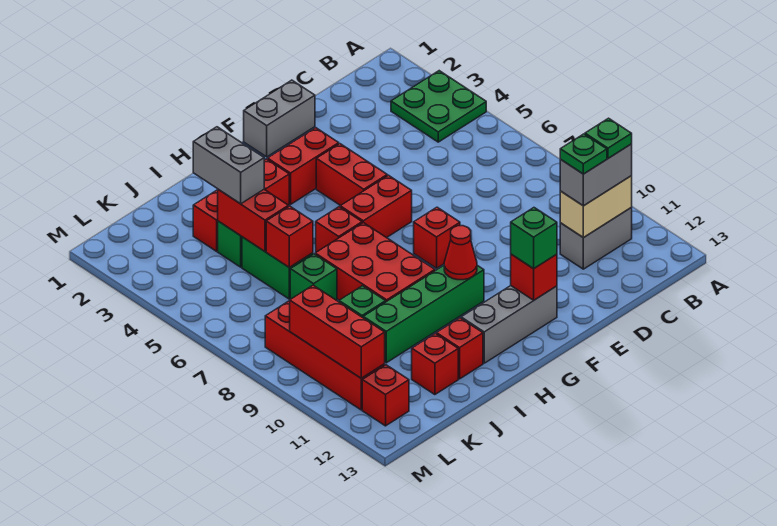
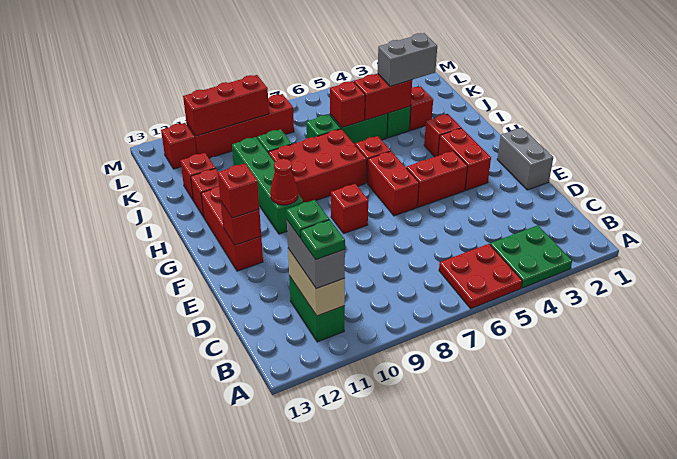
none -> red 2x2 plate [439,244,522,309]
grey 1x2 brick [560,208,632,269] -> green 1x2 brick [289,276,345,342]
grey 1x3 brick [461,286,557,363] -> red 1x3 brick [201,186,263,271]
green 1x1 brick [511,208,557,269] -> red 1x1 brick [218,164,259,218]

